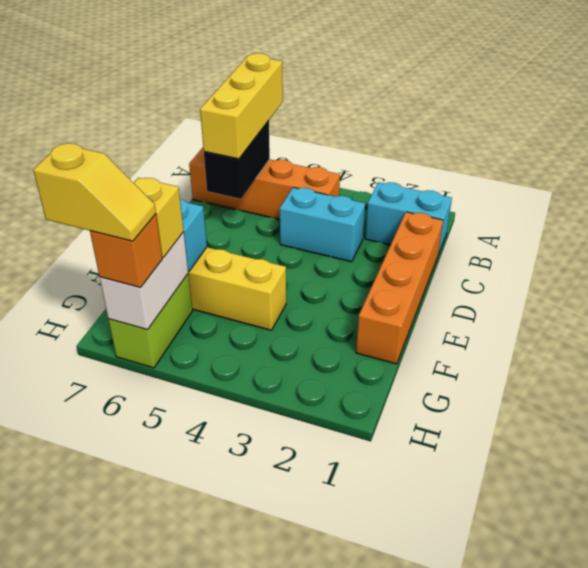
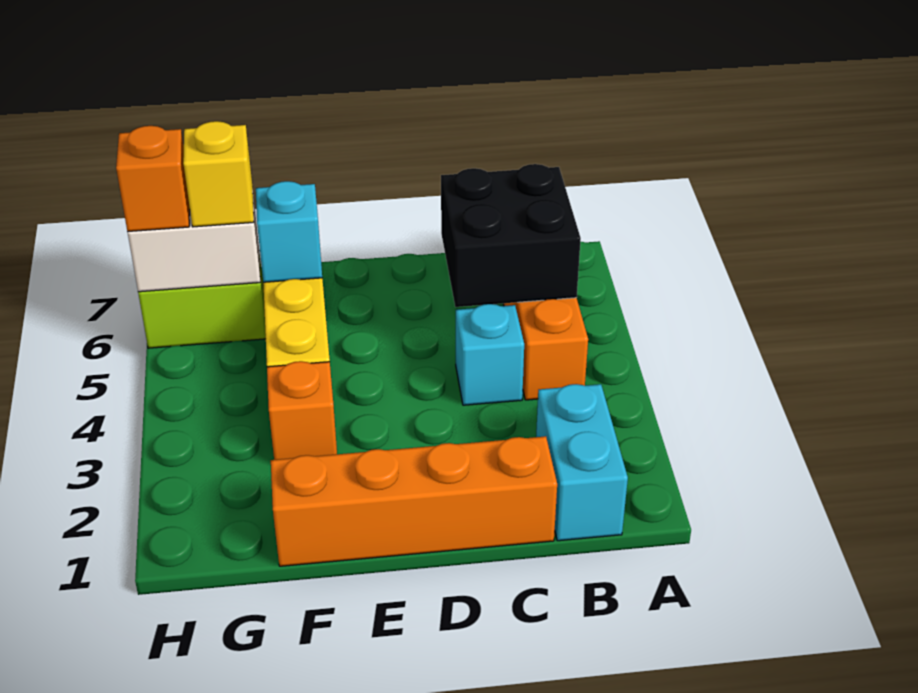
yellow 1x3 brick [200,53,283,159] -> none
black 1x2 brick [204,121,270,199] -> black 2x2 brick [441,164,581,307]
cyan 1x2 brick [280,187,365,262] -> cyan 1x1 brick [456,304,524,405]
none -> orange 1x1 brick [267,361,337,460]
yellow 1x2 slope [33,143,156,241] -> none

